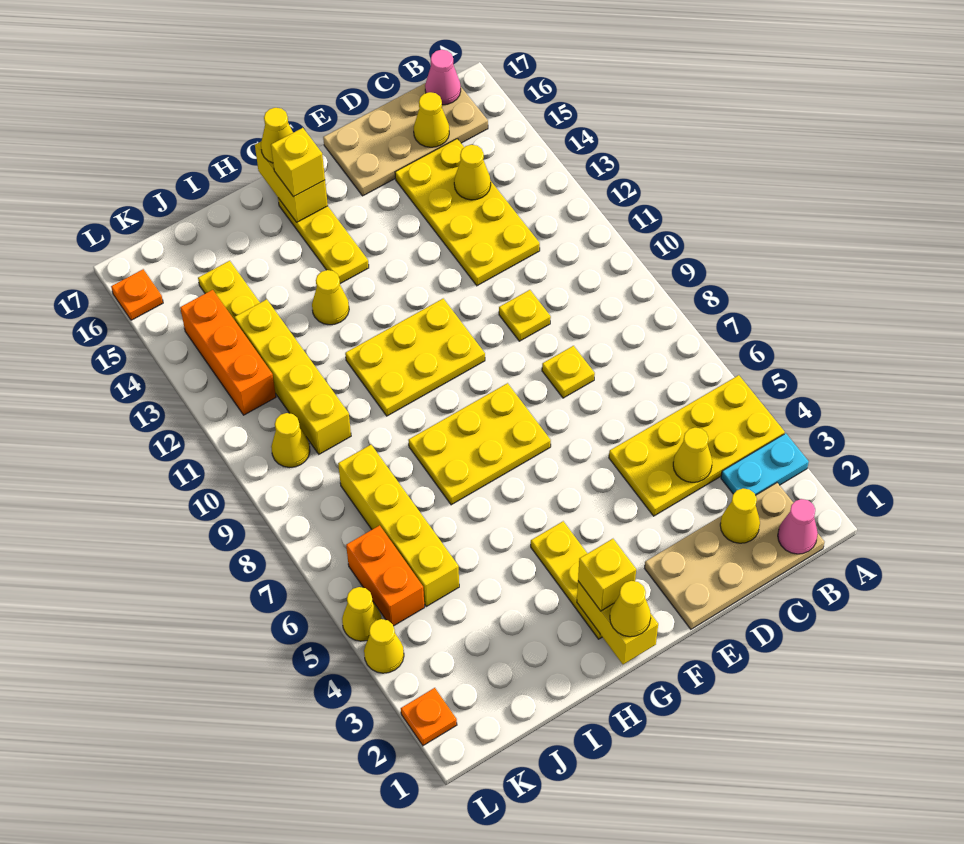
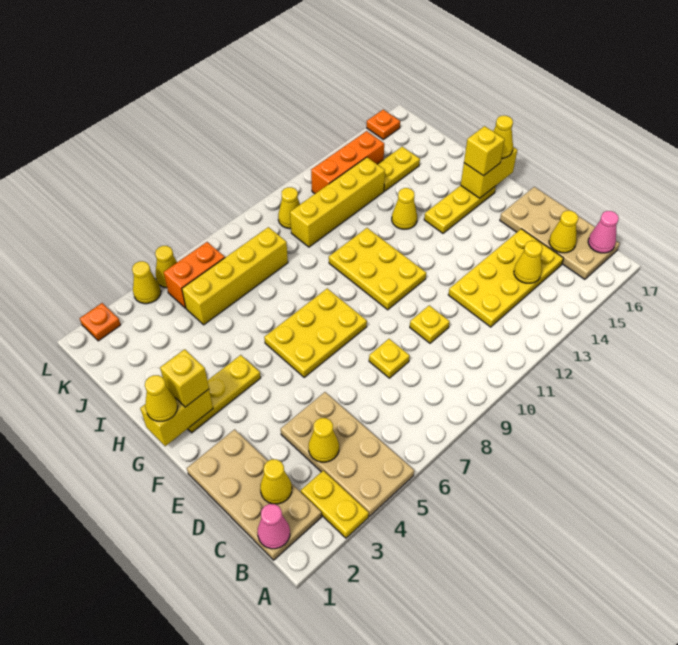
cyan 1x2 plate [721,433,809,495] -> yellow 1x2 plate [301,470,369,538]
yellow 2x4 plate [609,375,785,516] -> tan 2x4 plate [281,392,414,516]
yellow 2x3 plate [408,383,551,505] -> yellow 2x3 plate turned to [264,289,367,377]

